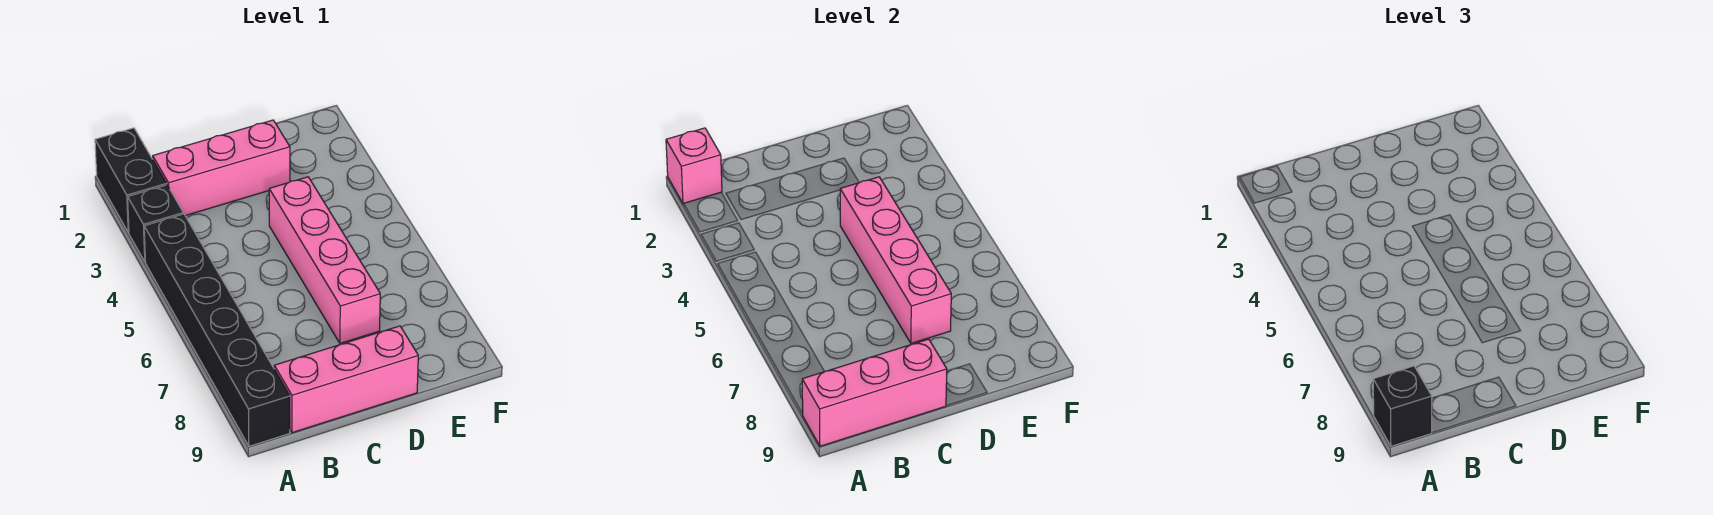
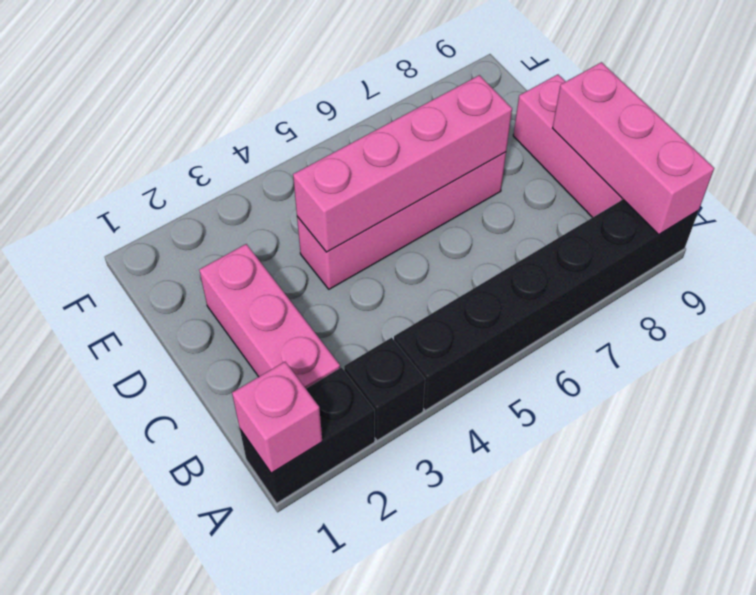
black 1x1 brick [1373,366,1432,446] -> none

